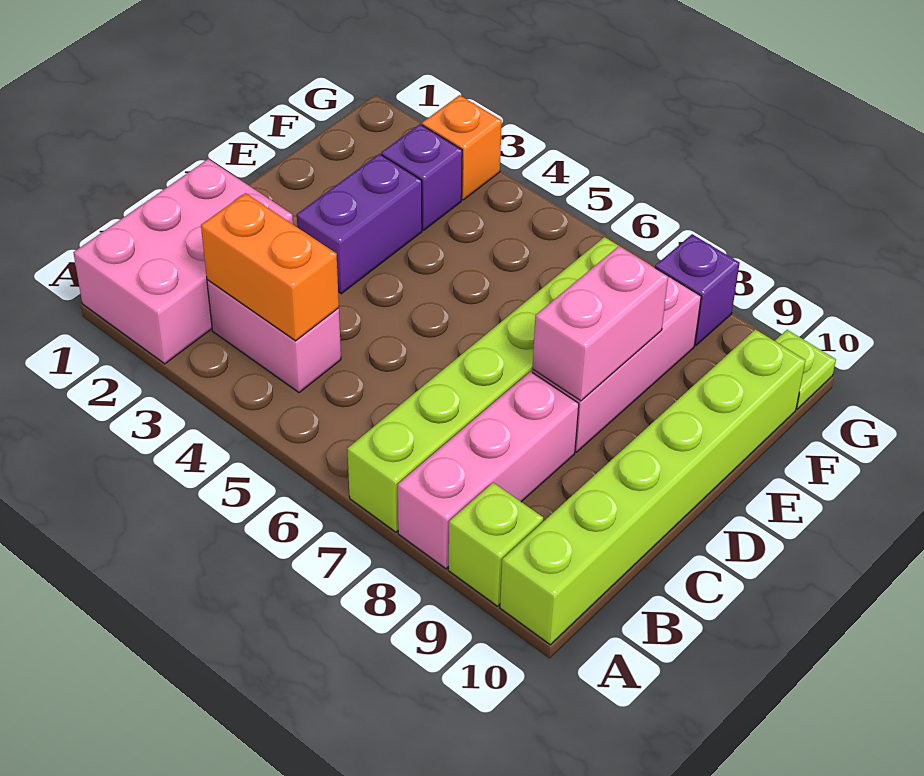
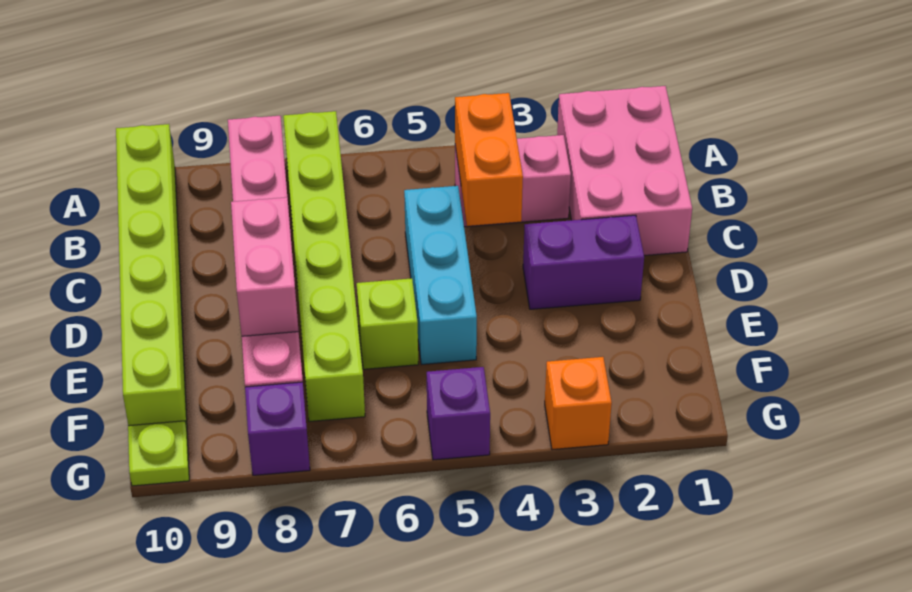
lime 1x1 brick [448,483,543,606] -> lime 1x1 brick moved to [357,278,418,369]
orange 1x2 brick [201,193,339,341] -> orange 1x2 brick turned to [455,93,523,226]
none -> cyan 1x3 brick [404,186,477,364]
purple 1x2 brick [297,154,422,294] -> purple 1x2 brick turned to [523,215,644,309]
purple 1x1 brick [381,124,462,230] -> purple 1x1 brick moved to [427,367,490,460]

